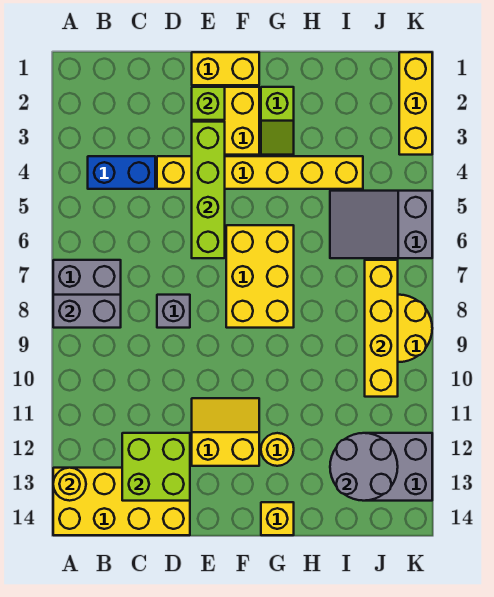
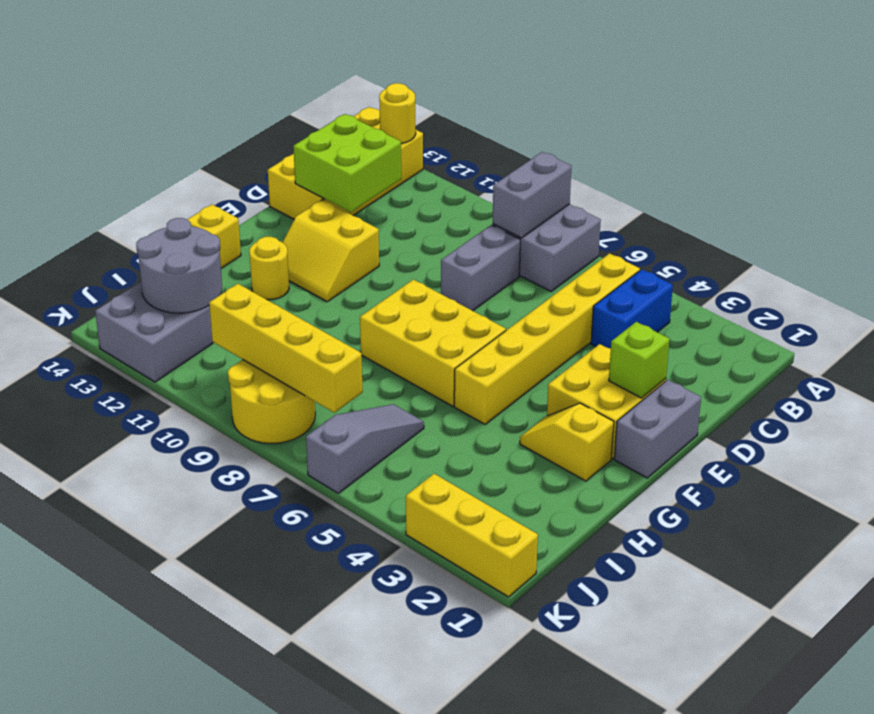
yellow 1x6 brick [157,156,363,189] -> yellow 1x6 brick moved to [454,253,640,424]
grey 1x1 brick [157,295,190,328] -> grey 1x2 brick [441,225,520,311]
yellow 1x2 brick [192,52,259,85] -> grey 1x2 brick [614,380,701,478]
lime 1x4 brick [192,122,225,258] -> none
yellow 2x2 slope [192,398,259,466] -> yellow 2x2 slope turned to [283,200,379,302]
lime 1x2 slope [261,87,294,155] -> yellow 1x2 slope [520,403,614,481]
grey 2x3 slope [330,191,432,258] -> grey 1x3 slope [306,404,424,493]

